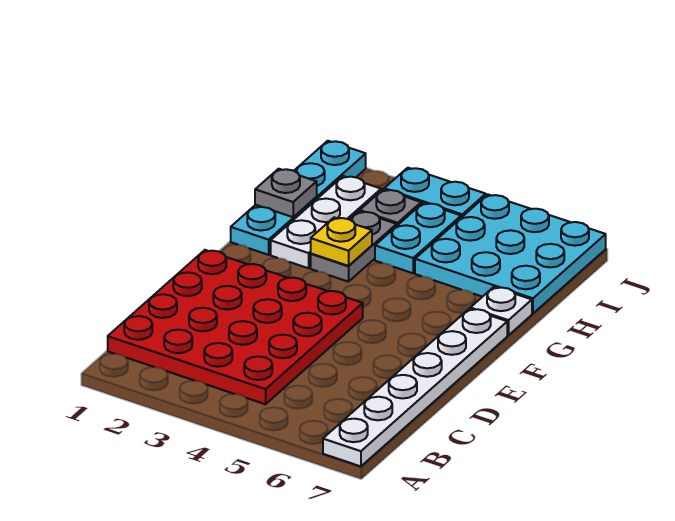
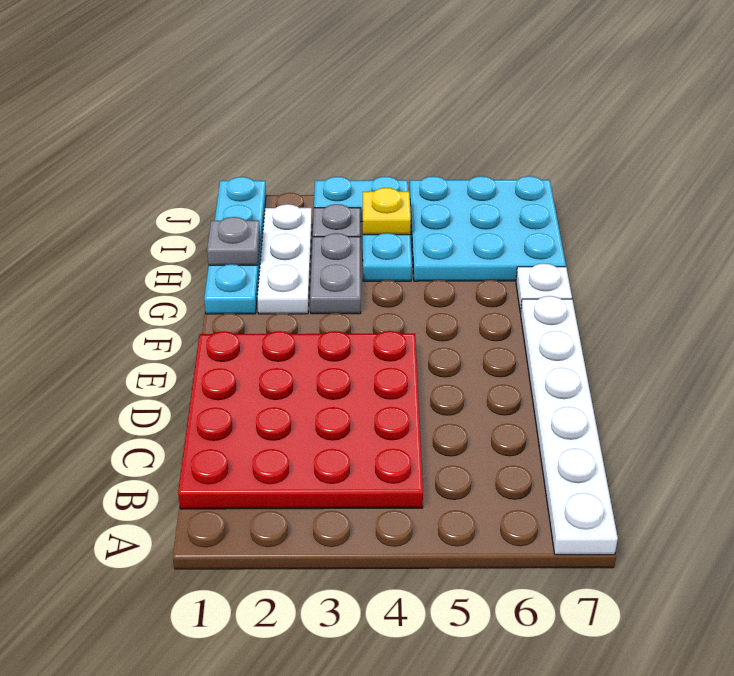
yellow 1x1 plate [311,217,372,266] -> yellow 1x1 plate moved to [363,188,411,235]

